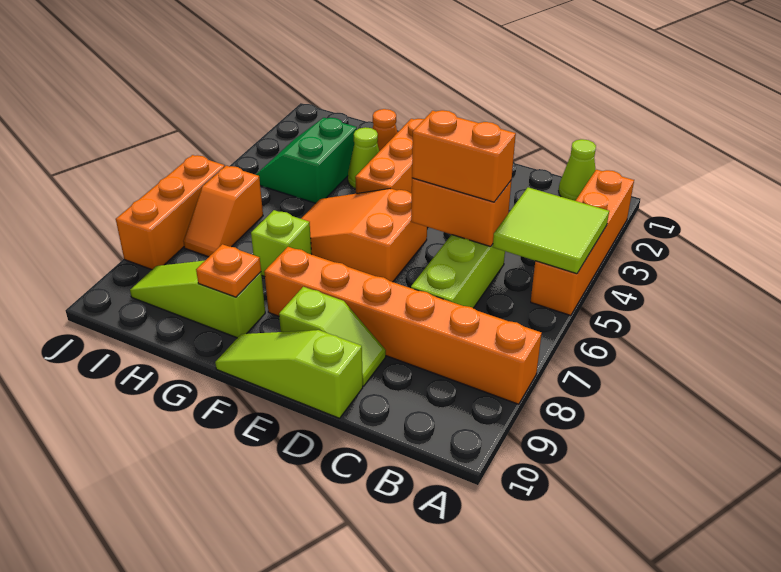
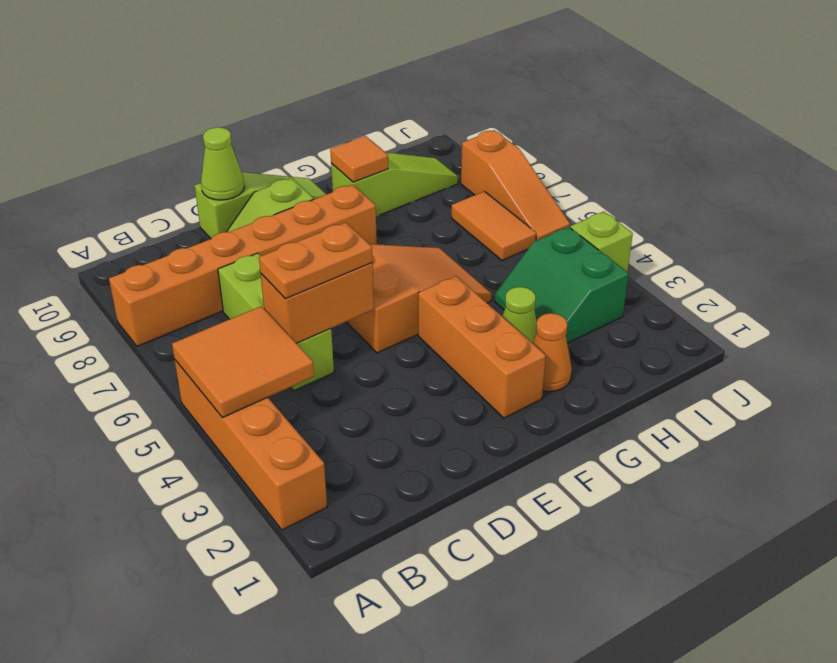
lime 2x2 tile [493,187,609,274] -> orange 2x2 tile [172,306,314,418]
lime 1x1 cone [559,139,596,201] -> lime 1x1 cone moved to [201,127,244,200]
orange 1x2 brick [412,110,516,202] -> orange 1x2 plate [259,222,372,299]
lime 1x1 brick [251,210,312,277] -> lime 1x1 brick moved to [570,212,633,272]
orange 1x1 plate [196,244,261,297] -> orange 1x1 tile [330,136,388,182]
green 2x2 slope [256,118,357,203] -> green 2x2 slope turned to [495,227,629,344]
orange 1x2 slope [183,166,263,257] -> orange 1x2 tile [451,191,536,261]
orange 1x3 brick [116,155,225,270] -> orange 1x3 slope [461,130,570,241]

